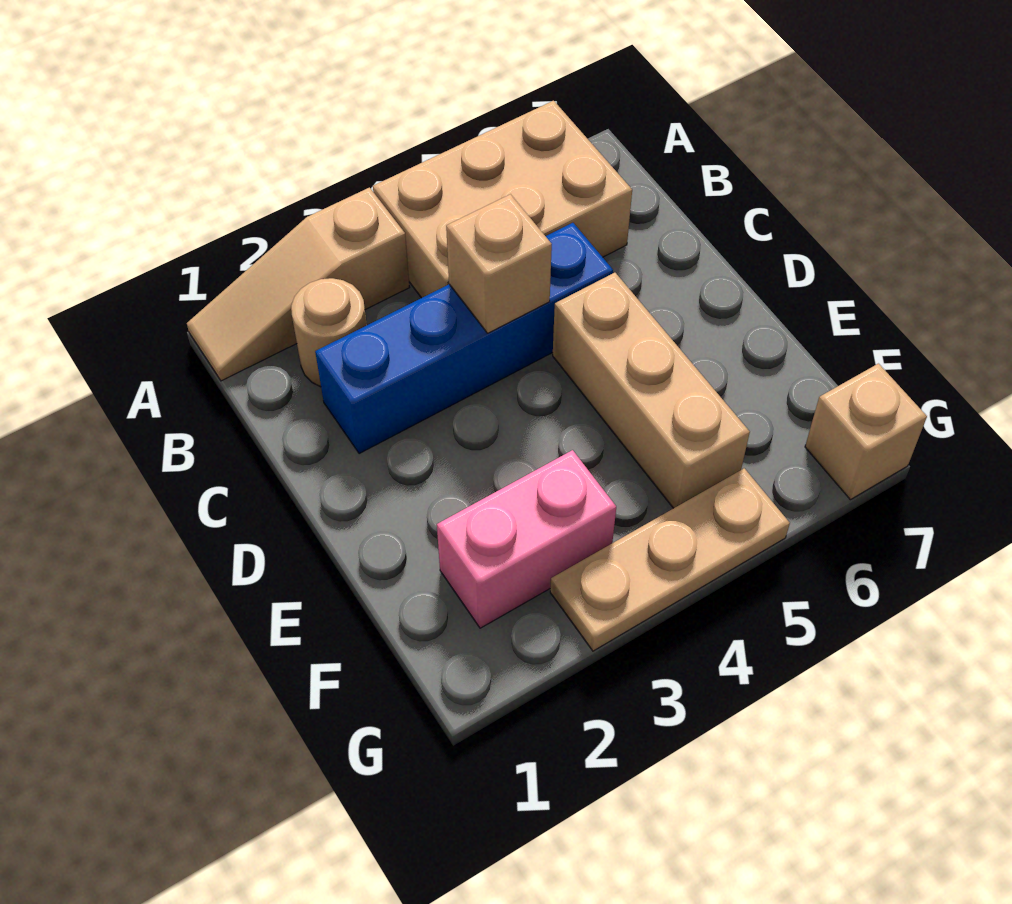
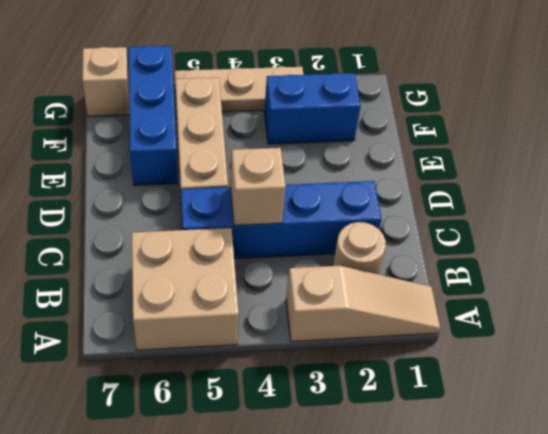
tan 2x3 brick [373,101,632,298] -> tan 2x2 brick [132,228,239,350]
none -> blue 1x3 brick [128,46,178,185]
pink 1x2 brick [437,450,616,628] -> blue 1x2 brick [264,73,361,144]

